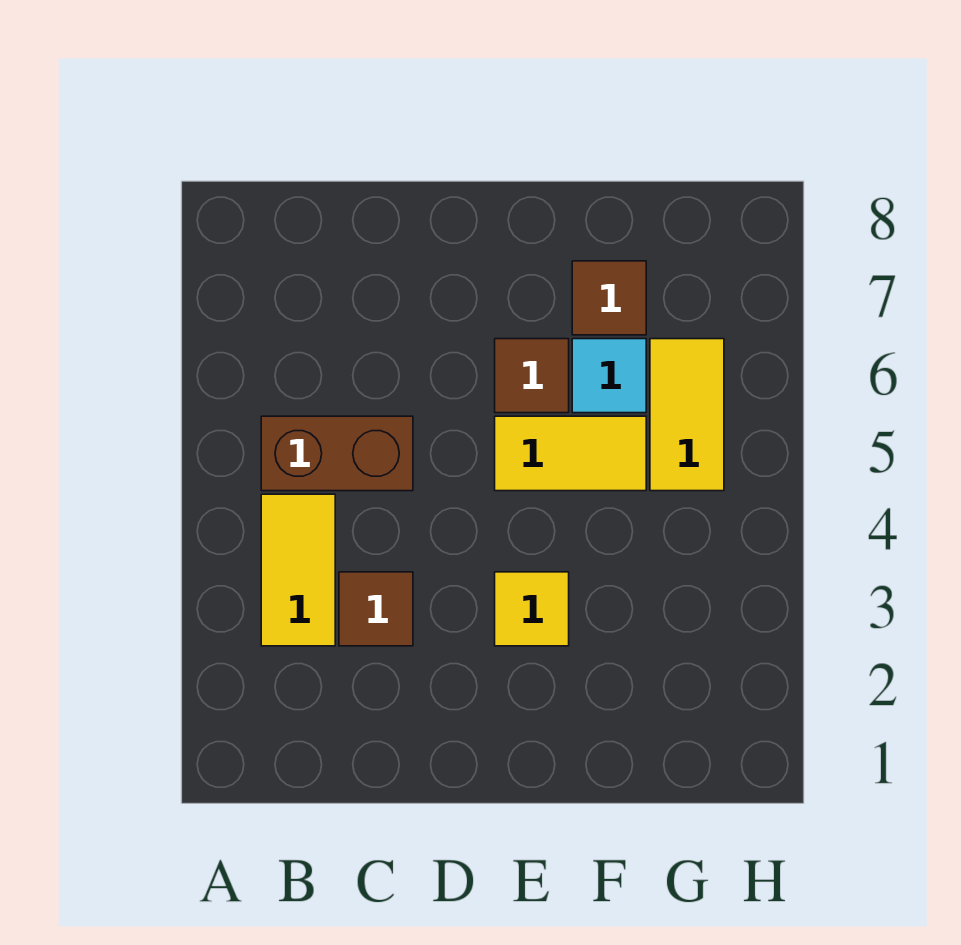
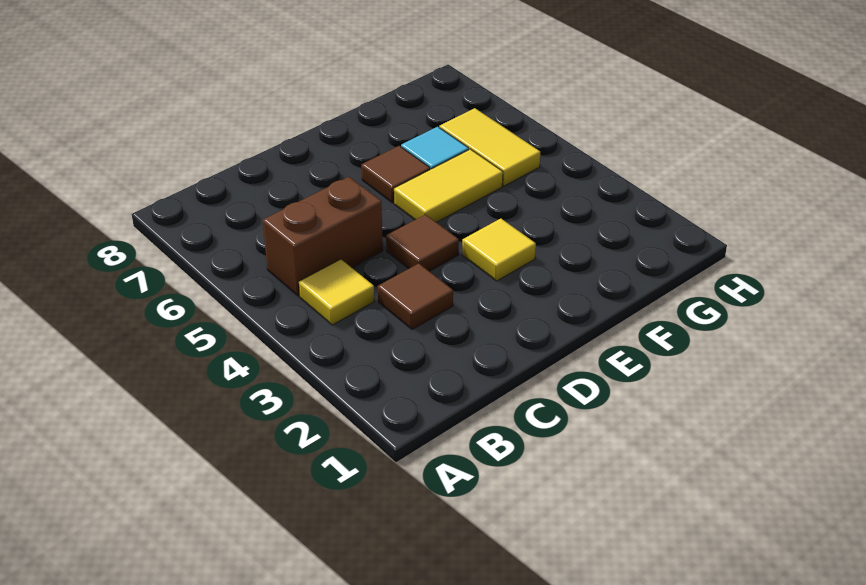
yellow 1x2 tile [261,494,335,646] -> yellow 1x1 tile [299,259,374,325]
brown 1x1 tile [572,261,646,335] -> brown 1x1 tile moved to [386,214,459,271]

